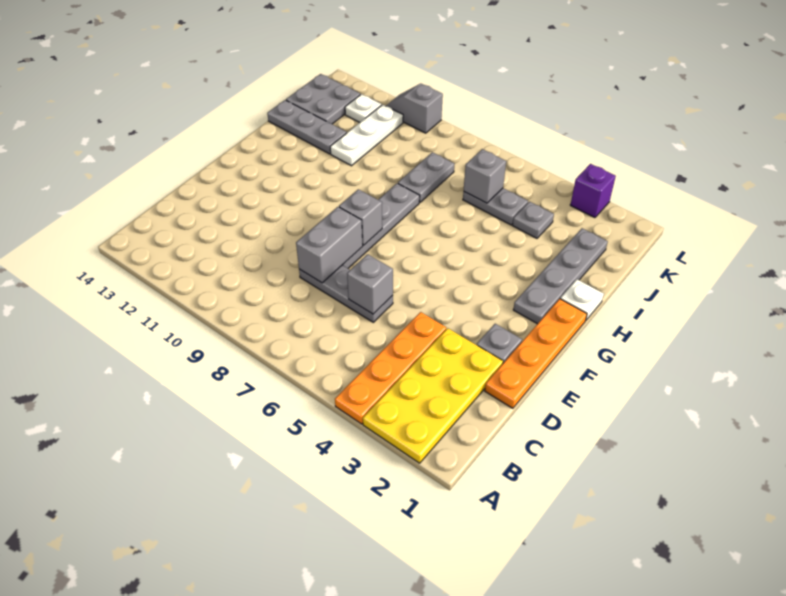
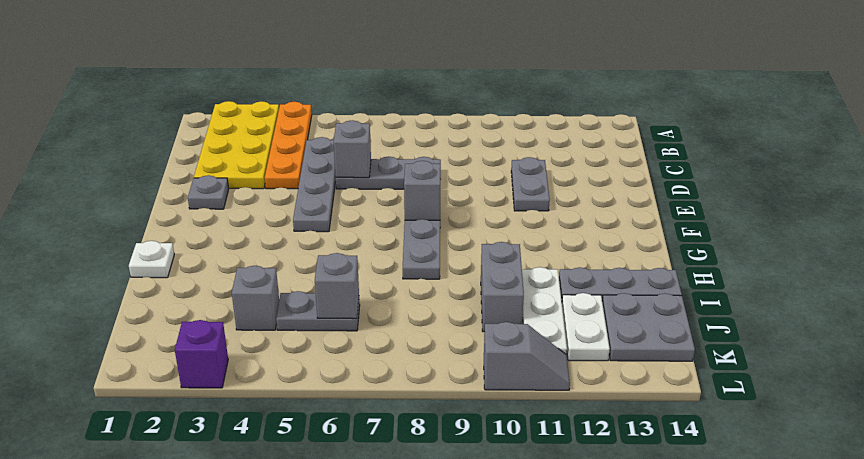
orange 1x4 plate [485,299,587,408] -> none
grey 1x2 brick [296,207,363,283] -> grey 1x2 brick moved to [481,242,524,332]
grey 1x4 plate [513,228,608,324] -> grey 1x4 plate moved to [293,137,336,232]
grey 1x2 plate [398,152,454,202] -> grey 1x2 plate moved to [511,157,550,211]
grey 1x1 plate [513,202,554,238] -> grey 1x1 brick [232,266,279,330]
white 1x1 plate [345,94,382,122] -> white 1x2 plate [562,293,610,361]

